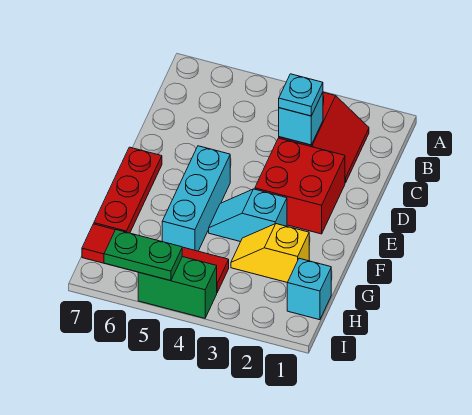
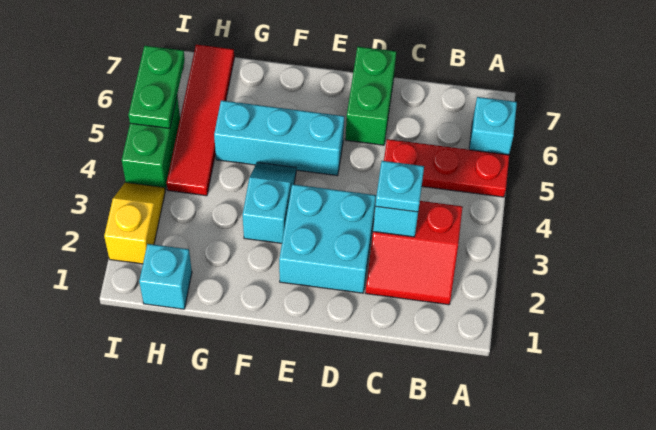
none -> cyan 1x1 brick [469,97,517,155]
red 2x2 brick [255,138,345,234] -> cyan 2x2 brick [279,184,376,293]
none -> green 1x2 brick [345,47,396,145]
red 1x3 plate [94,147,162,233] -> red 1x3 plate moved to [384,139,509,197]
yellow 1x2 slope [231,224,309,283] -> yellow 1x2 slope moved to [104,182,165,264]

